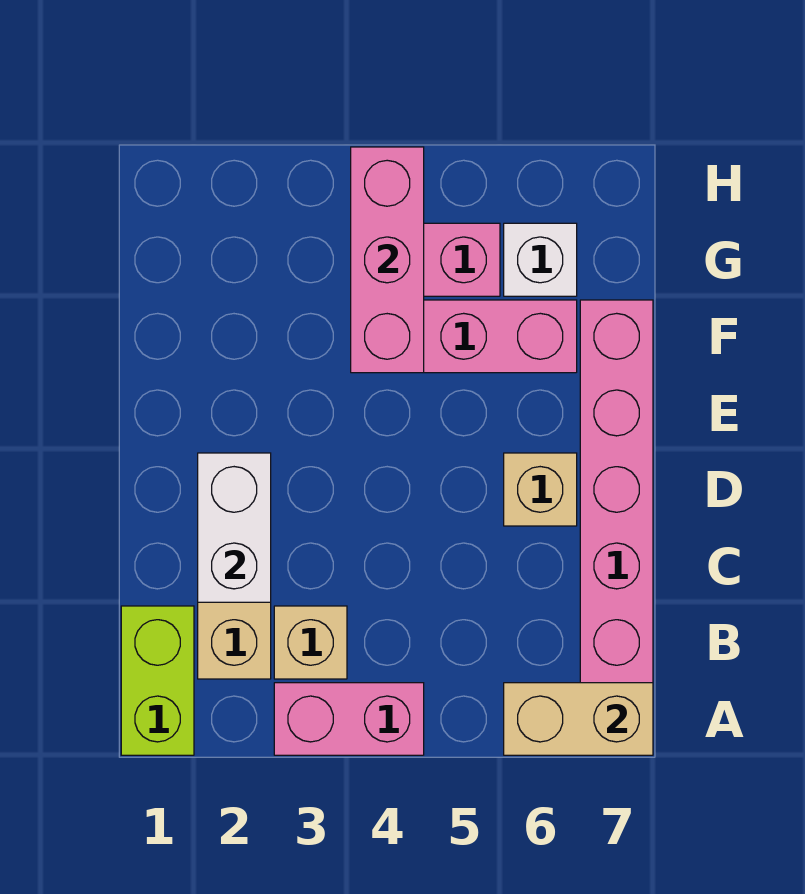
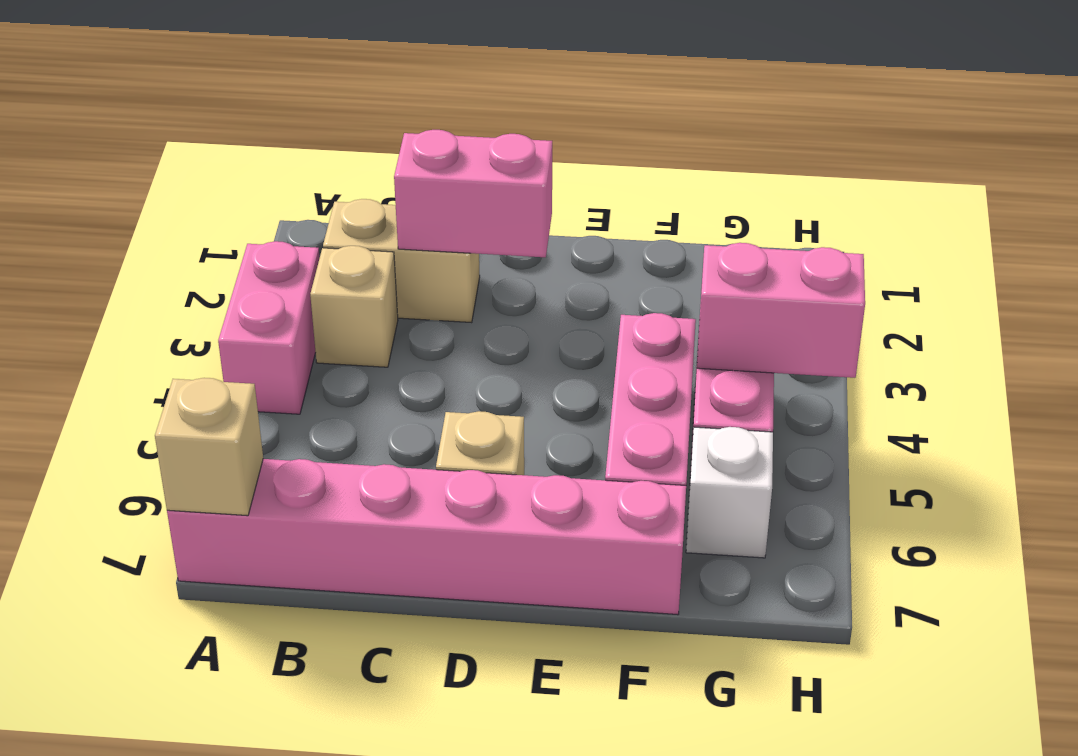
lime 1x2 brick [121,606,194,755] -> none
tan 1x2 brick [504,683,653,755] -> tan 1x1 brick [155,378,263,516]
white 1x2 brick [198,453,271,602] -> pink 1x2 brick [394,130,552,257]
pink 1x3 brick [351,147,424,373] -> pink 1x2 brick [697,243,865,378]

